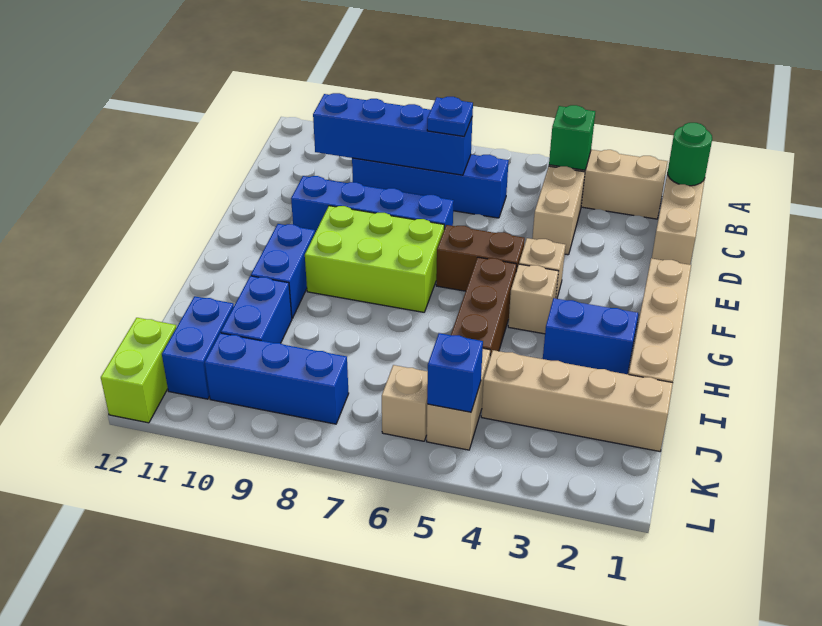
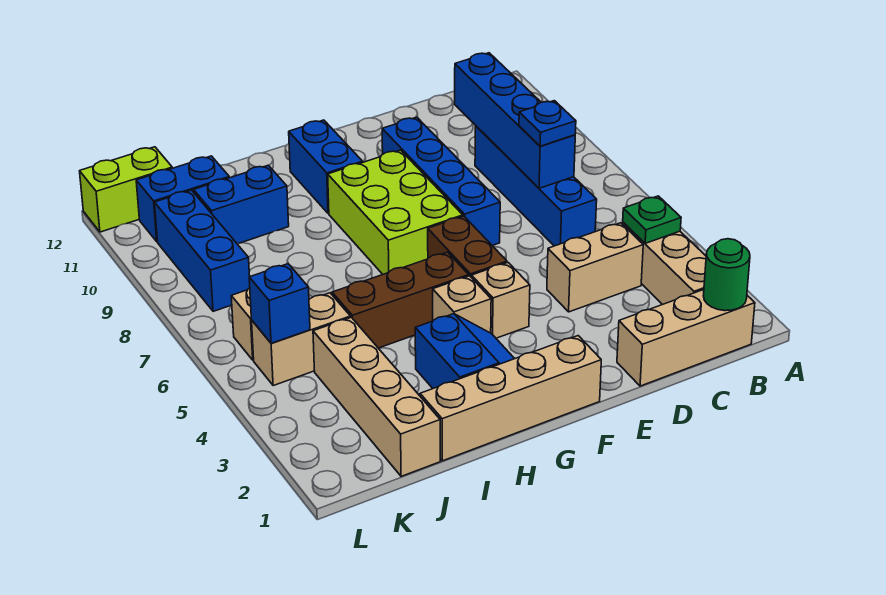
green 1x1 brick [549,105,595,170] -> green 1x1 plate [623,196,681,243]
blue 1x2 brick [251,224,315,318] -> blue 1x2 brick turned to [289,120,363,213]

